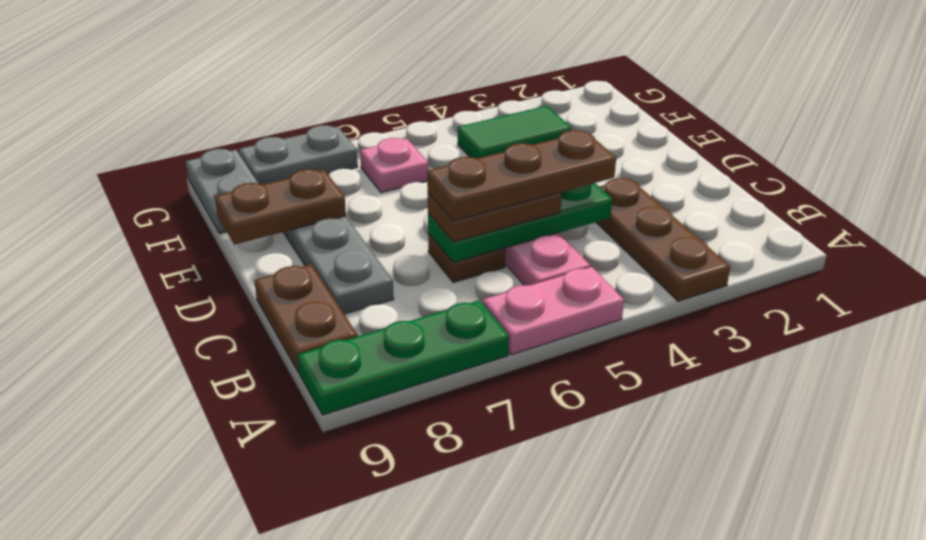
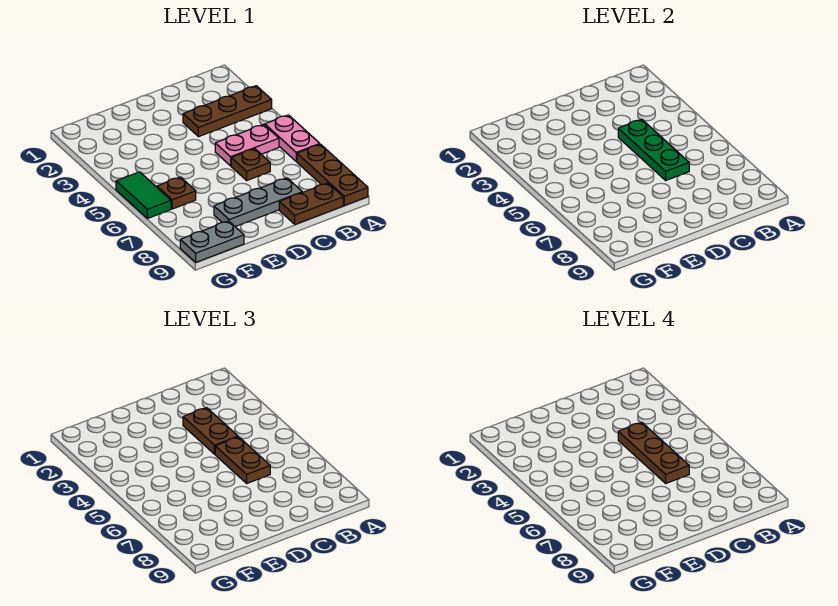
green 1x3 plate [297,300,509,415] -> brown 1x3 plate [297,144,368,206]
brown 1x2 plate [215,169,346,245] -> brown 1x2 plate moved to [183,408,238,454]
green 1x2 tile [458,106,572,158] -> green 1x2 tile moved to [116,172,171,218]
pink 1x1 plate [360,138,429,193] -> brown 1x1 plate [157,177,196,209]
grey 1x2 plate [239,125,358,185] -> none

